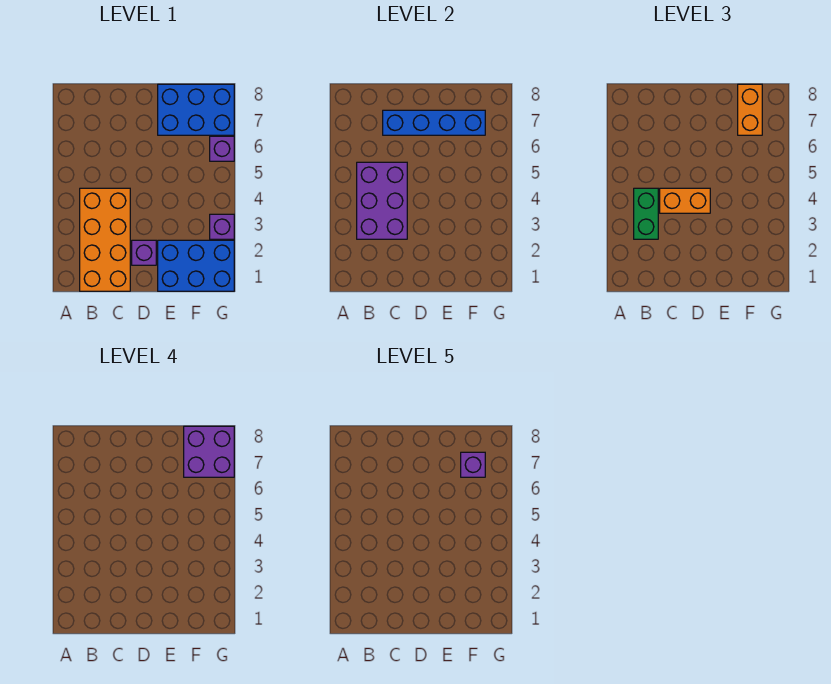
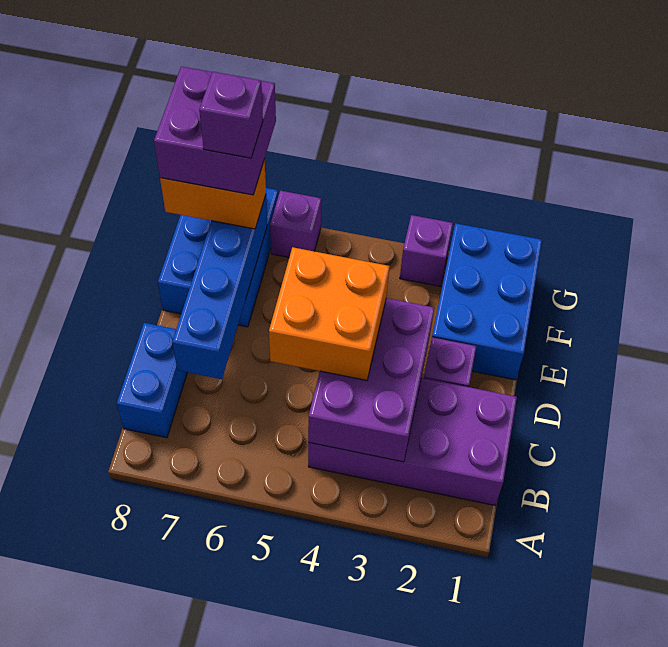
orange 2x4 brick [80,188,130,291] -> purple 2x4 brick [308,378,517,505]
purple 2x3 brick [357,162,407,239] -> purple 2x3 brick turned to [308,298,434,462]
green 1x2 brick [634,188,658,239] -> none
none -> blue 1x2 brick [117,323,187,438]
orange 1x2 brick [660,188,710,213] -> orange 2x2 brick [269,247,390,380]

